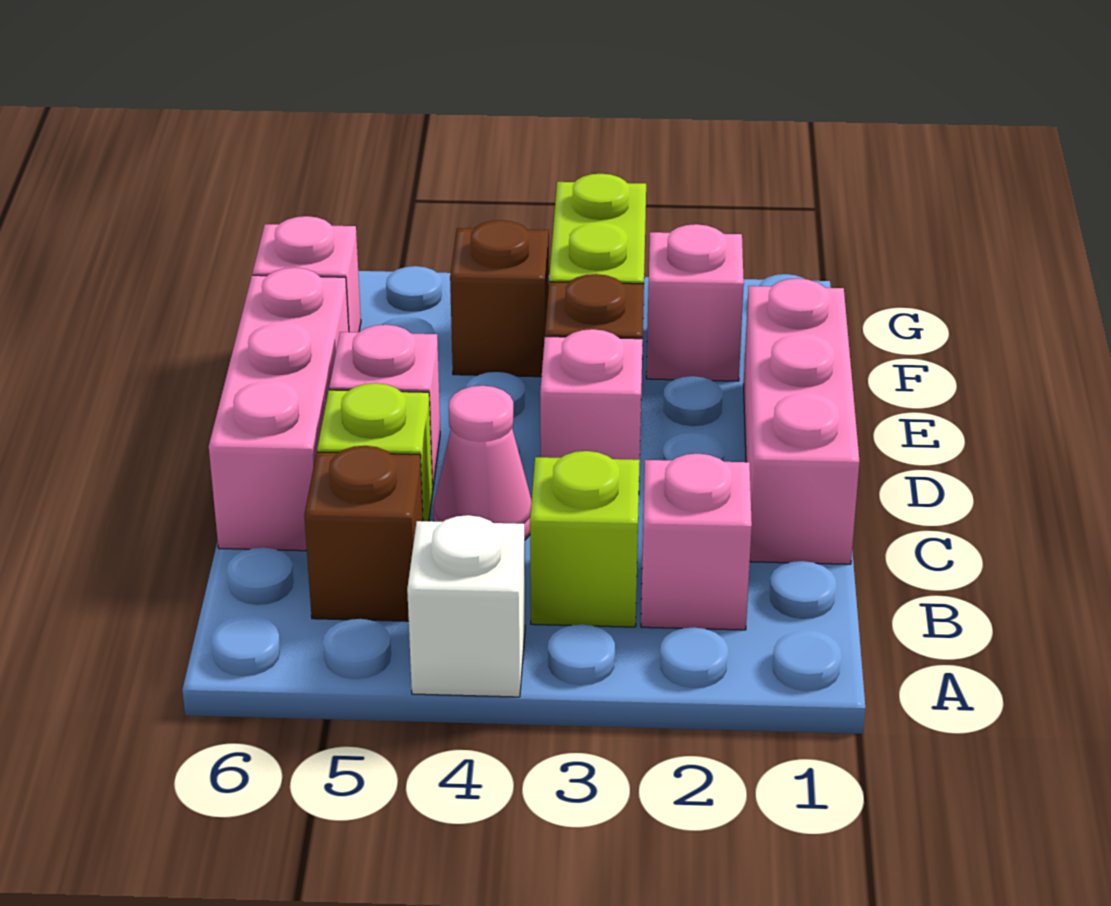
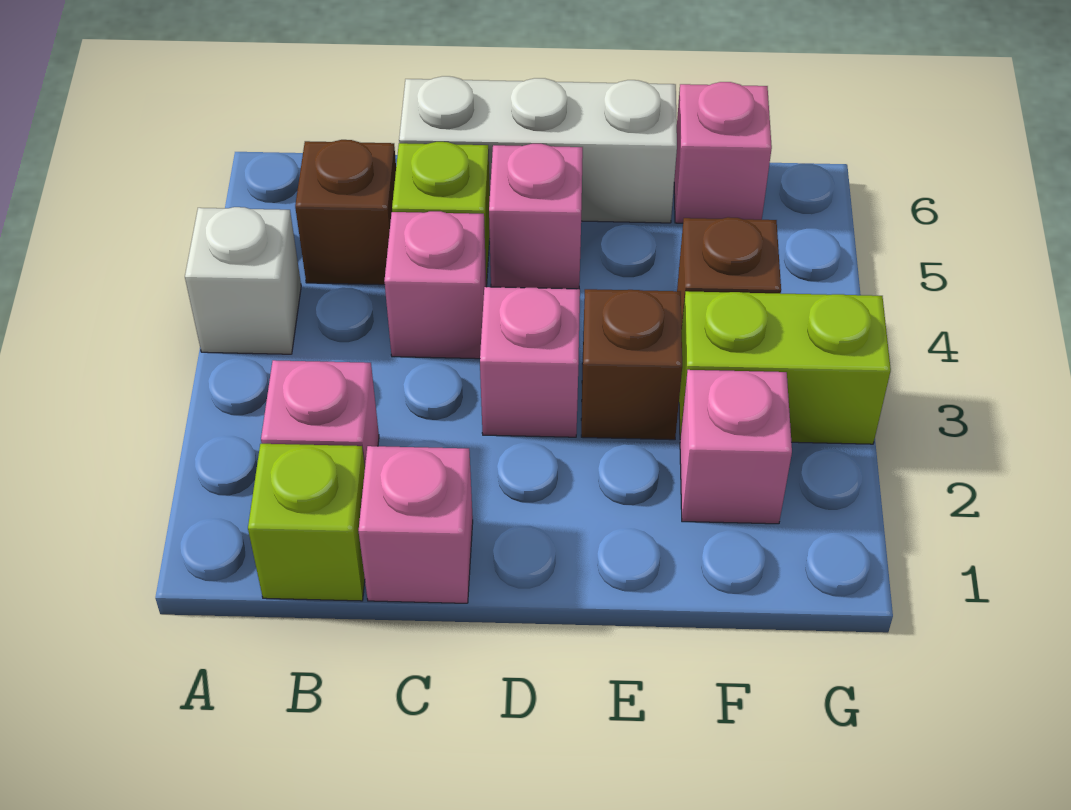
lime 1x1 brick [530,451,640,627] -> lime 1x1 brick moved to [248,444,365,601]
pink 1x3 brick [744,278,860,564] -> pink 1x1 brick [359,446,473,603]
pink 1x1 cone [433,386,532,540] -> pink 1x1 brick [384,211,486,359]
pink 1x3 brick [209,268,349,551] -> white 1x3 brick [399,76,677,223]

